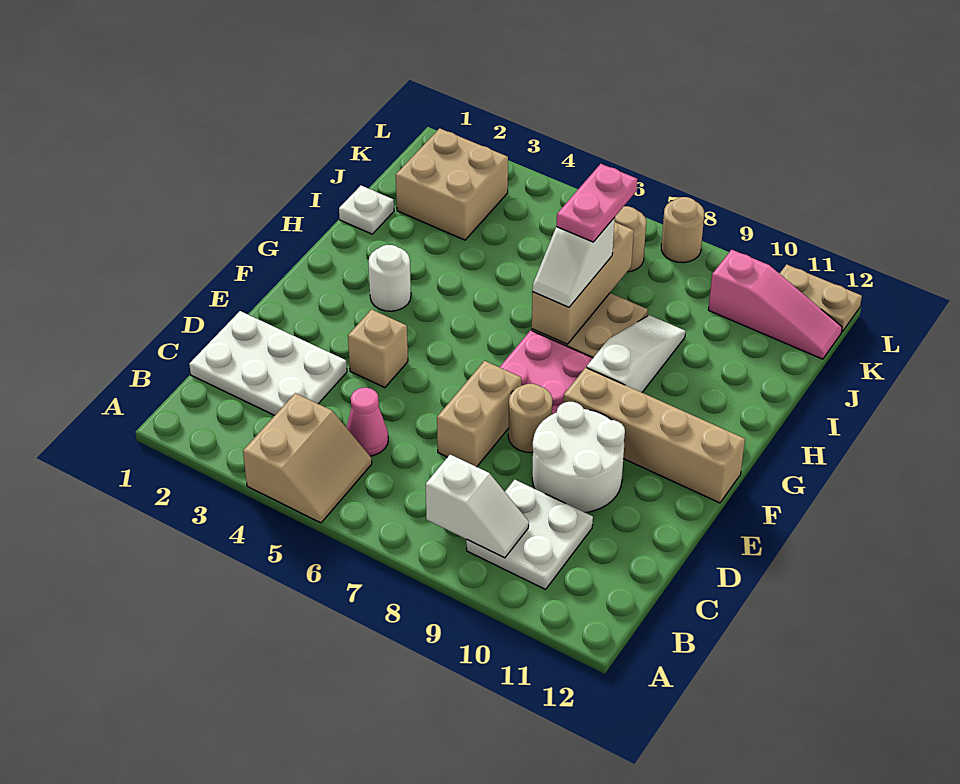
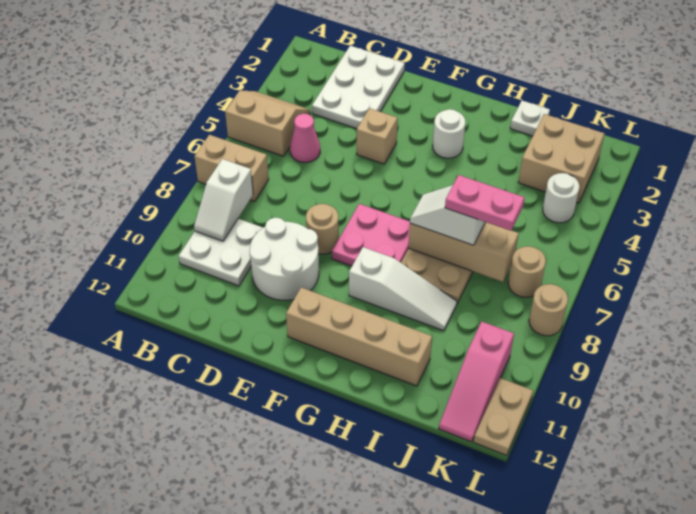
tan 2x2 slope [243,393,372,523] -> tan 2x2 slope turned to [225,90,310,156]
tan 1x2 brick [437,361,521,467] -> tan 1x2 brick moved to [194,135,269,202]
tan 1x4 brick [563,368,745,503] -> tan 1x4 brick turned to [286,287,432,386]
none -> white 1x1 round brick [543,173,580,223]

